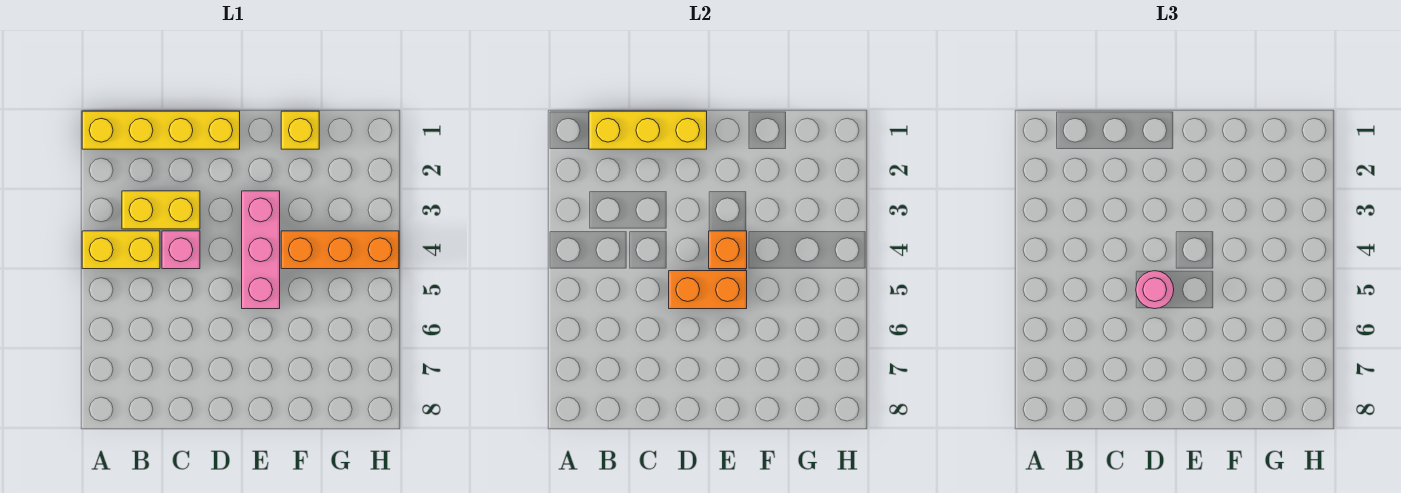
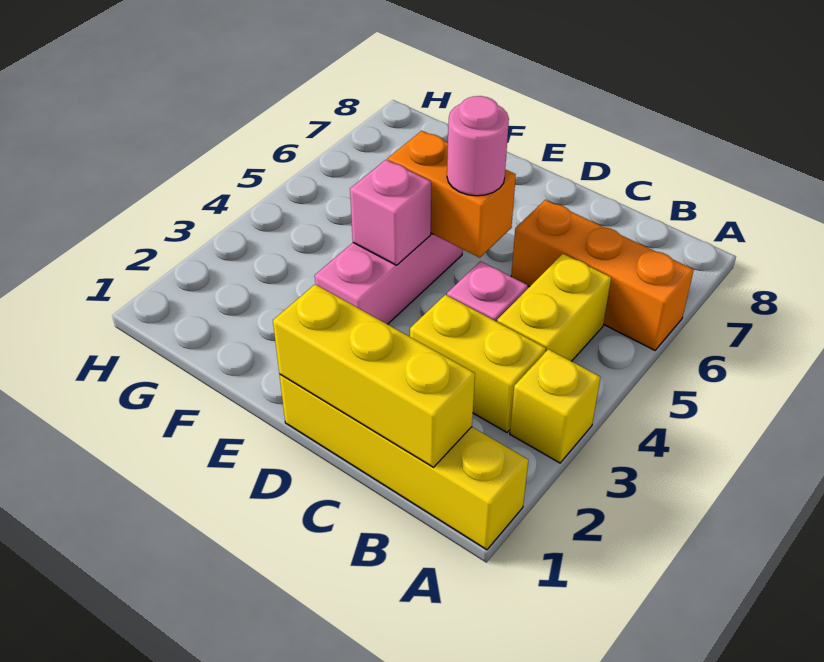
yellow 1x2 brick [82,231,160,269] -> yellow 1x2 brick turned to [497,254,611,361]
orange 1x1 brick [709,231,747,269] -> pink 1x1 brick [350,160,431,265]
yellow 1x1 brick [281,111,319,149] -> yellow 1x1 brick moved to [510,349,600,463]
orange 1x3 brick [281,231,399,269] -> orange 1x3 brick moved to [511,200,694,350]

